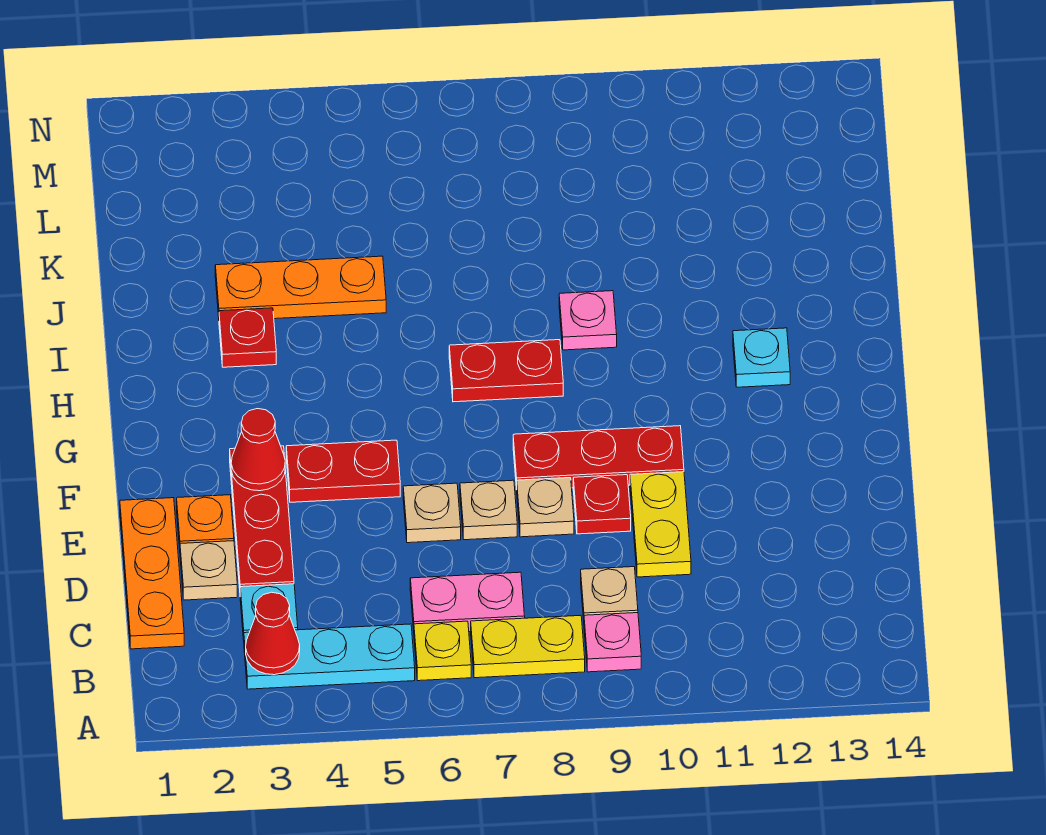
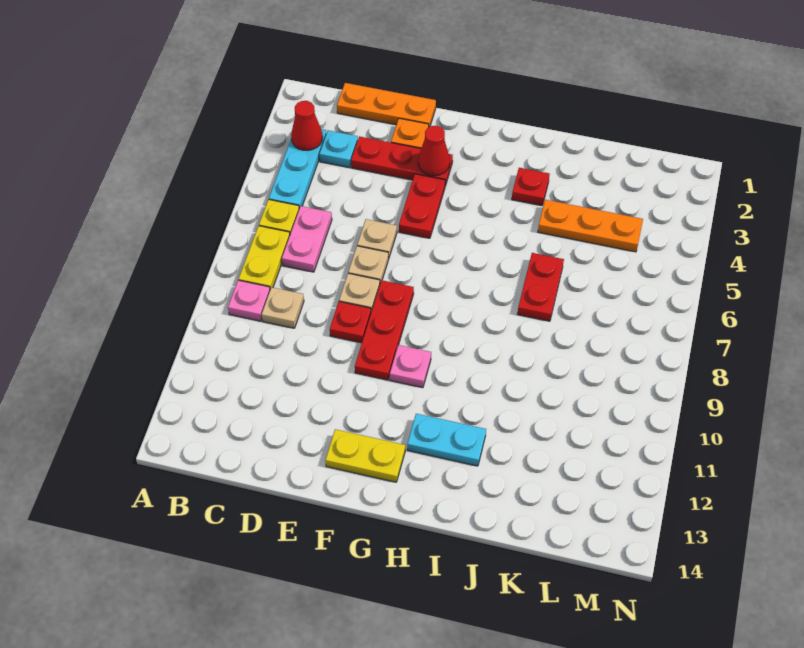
tan 1x1 plate [180,541,237,600] -> none
yellow 1x2 plate [630,472,691,577] -> yellow 1x2 plate moved to [325,429,405,482]
red 1x2 plate [449,340,563,402] -> red 1x2 plate moved to [518,253,564,321]
cyan 1x1 plate [733,328,790,387] -> cyan 1x2 plate [407,414,486,466]
pink 1x1 plate [559,291,617,350] -> pink 1x1 plate moved to [390,345,431,388]
orange 1x3 plate [215,256,386,319] -> orange 1x3 plate turned to [538,200,643,252]

